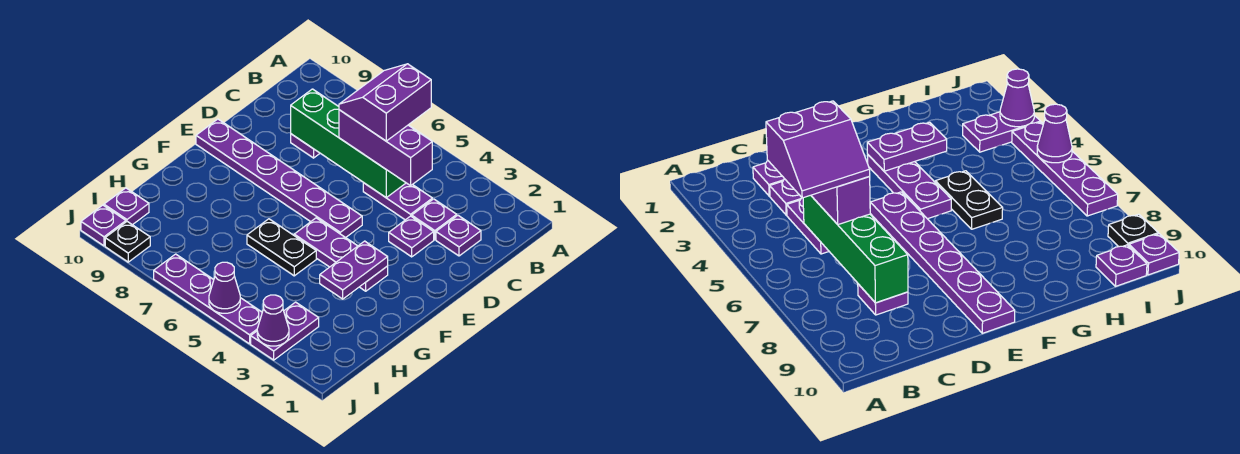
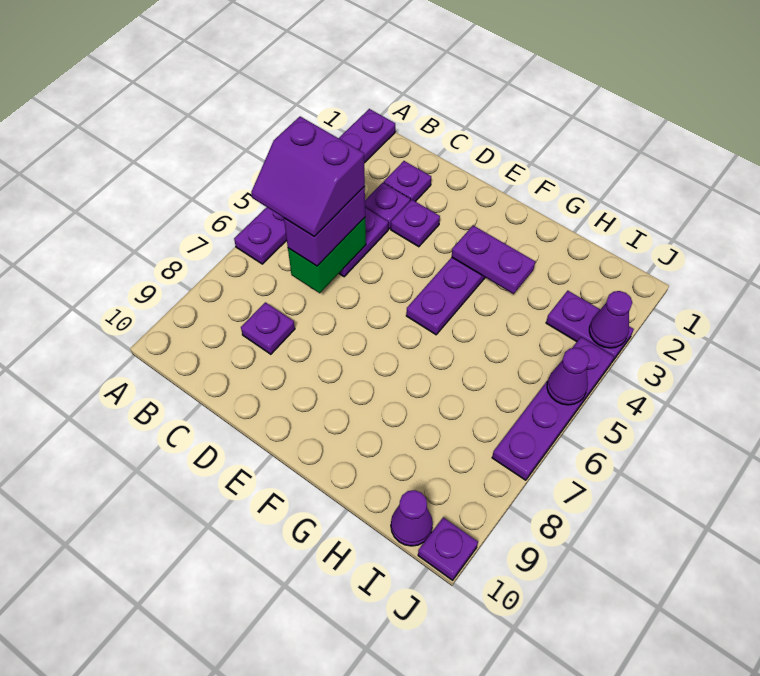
purple 1x3 brick [339,110,432,186] -> purple 1x2 brick [284,187,365,266]
green 1x4 brick [291,89,406,197] -> green 1x2 brick [288,218,366,293]
purple 1x6 plate [196,119,362,238] -> purple 1x6 plate moved to [234,109,395,264]
black 1x2 plate [247,219,316,276] -> none
purple 1x1 plate [104,188,149,225] -> purple 1x1 cone [391,490,433,546]
black 1x1 plate [105,222,150,262] -> none

